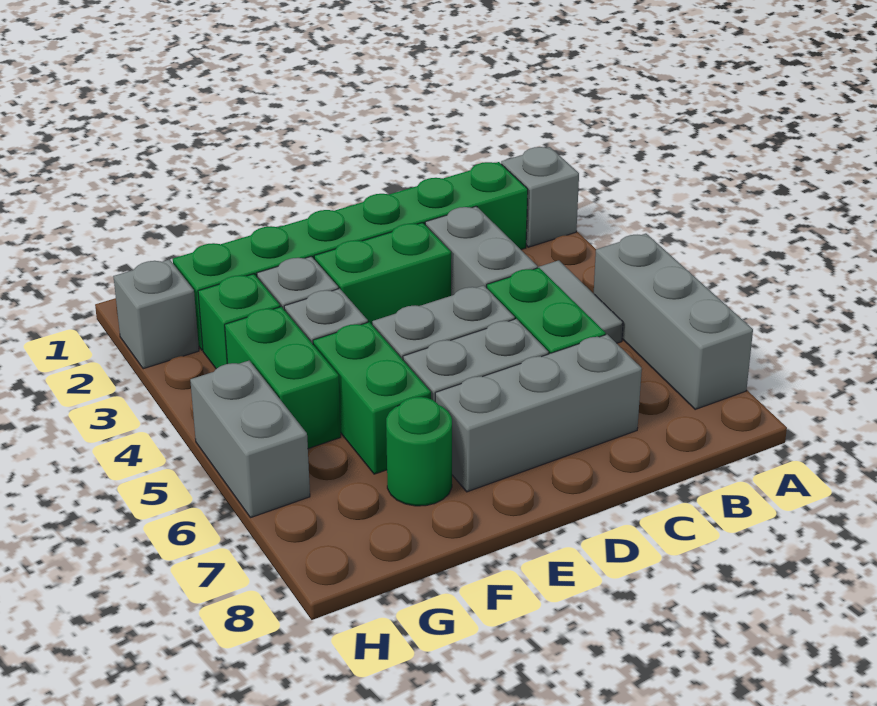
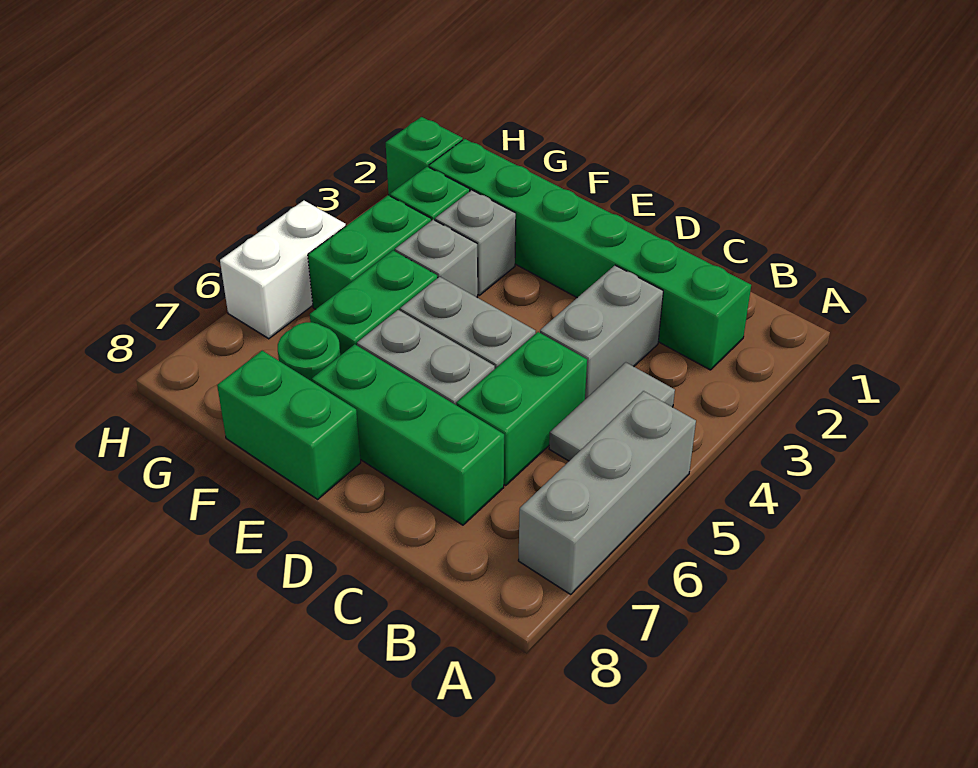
grey 1x1 brick [501,147,579,247] -> none
grey 1x3 brick [435,334,642,492] -> green 1x3 brick [312,344,504,525]
green 1x2 brick [314,223,451,324] -> green 1x2 brick moved to [217,351,361,499]
grey 1x1 brick [113,259,199,369] -> green 1x1 brick [386,117,463,196]
grey 1x2 brick [190,361,310,518] -> white 1x2 brick [220,201,346,339]

